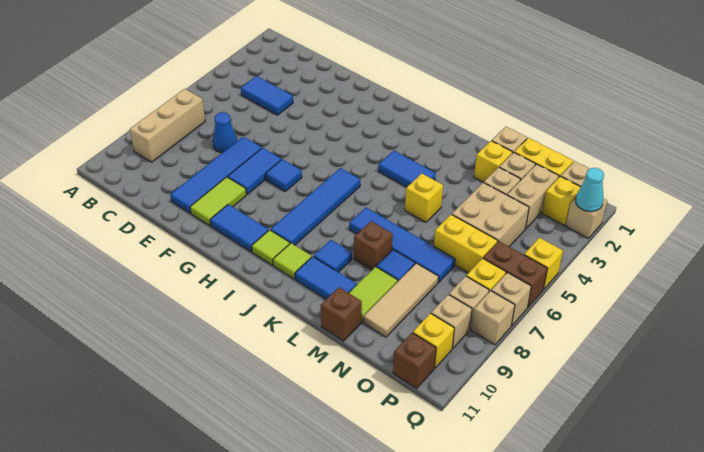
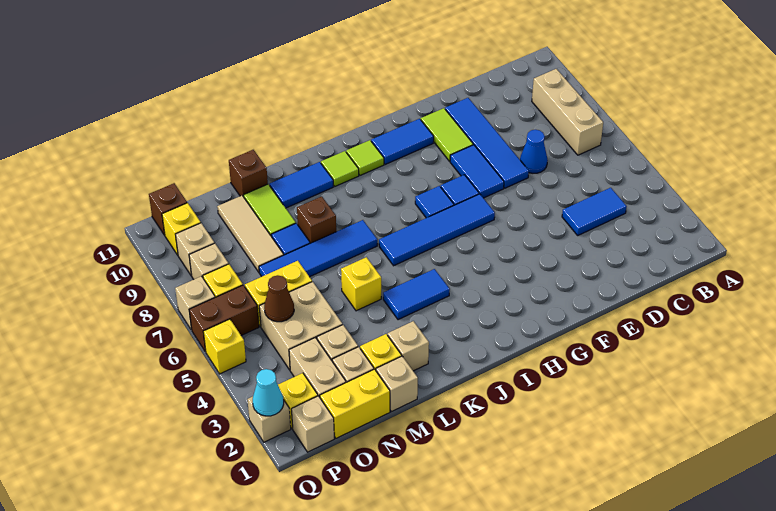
blue 1x4 tile [270,168,360,245] -> blue 1x4 tile turned to [379,194,495,266]
blue 1x1 tile [314,240,352,272] -> blue 1x1 tile moved to [415,186,454,218]
none -> brown 1x1 cone [264,275,294,322]
tan 1x1 brick [471,291,515,345] -> tan 1x1 brick moved to [388,321,429,371]

